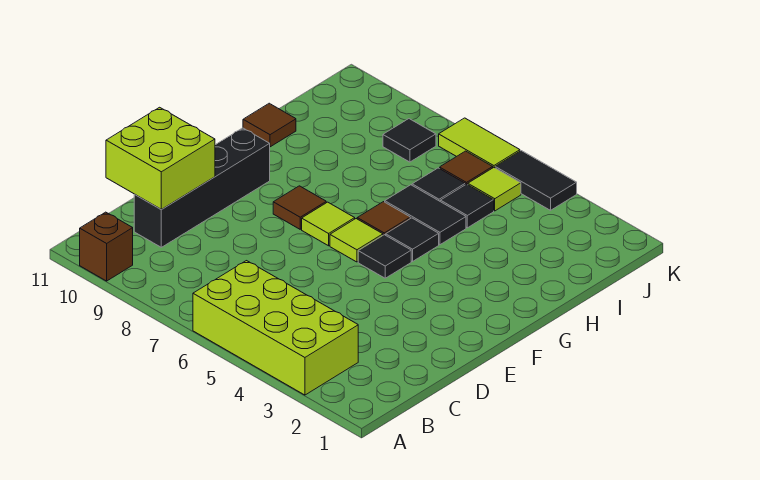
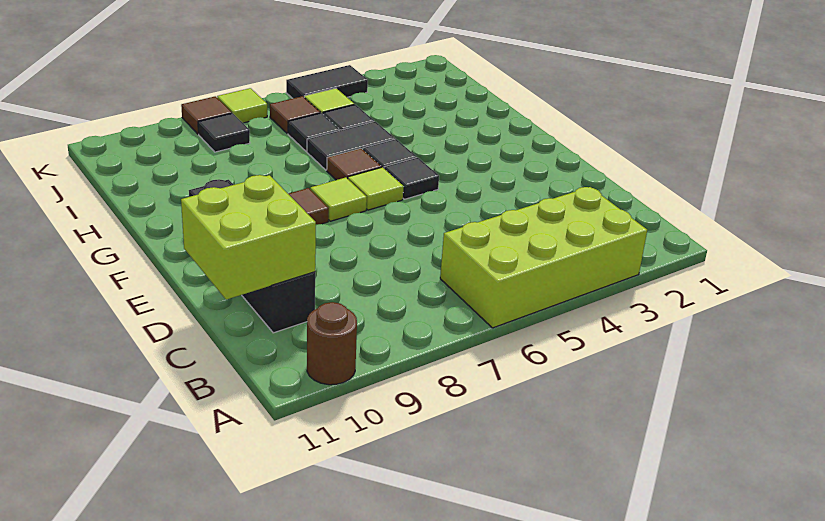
brown 1x1 brick [80,212,133,281] -> brown 1x1 round brick [307,302,357,385]
brown 1x1 tile [243,103,296,147] -> brown 1x1 tile moved to [181,96,232,134]
lime 1x2 tile [439,118,520,168] -> lime 1x1 tile [217,88,267,123]

